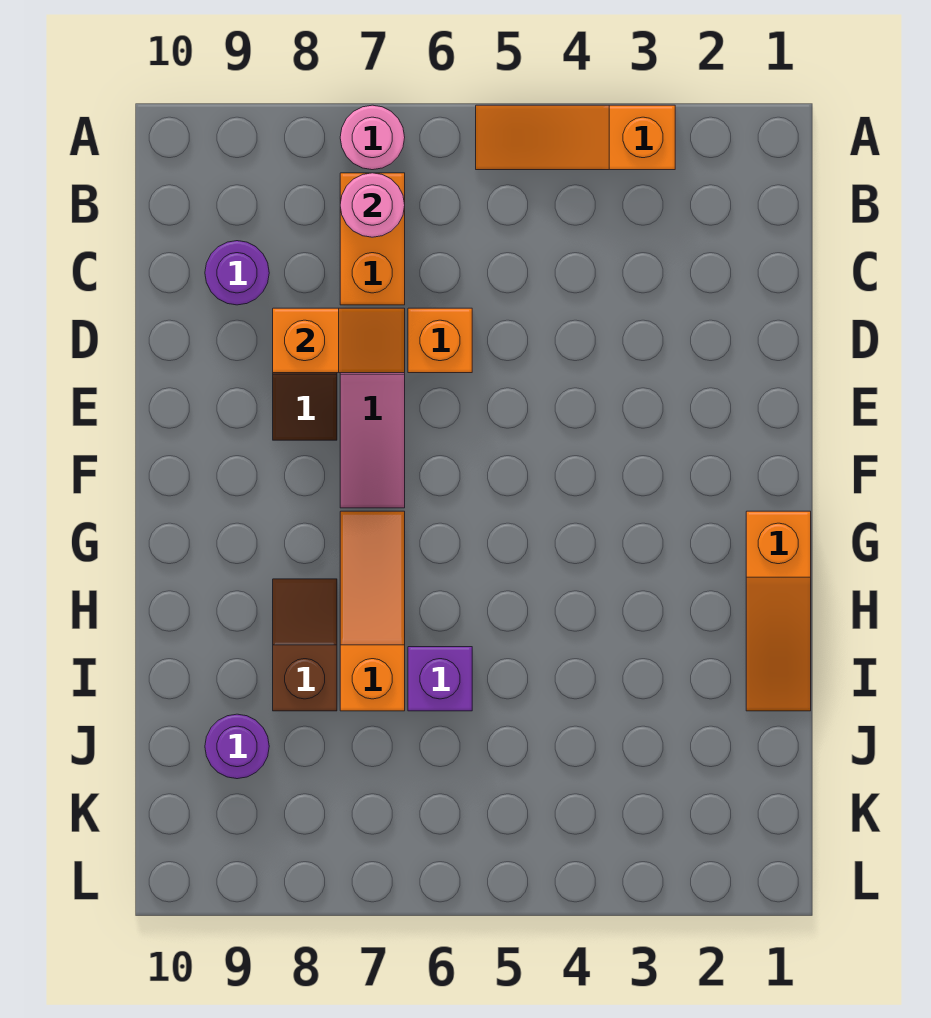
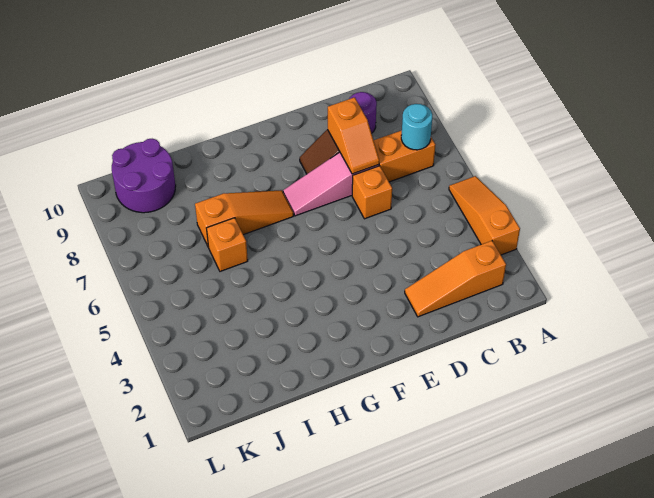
pink 1x1 round brick [340,105,405,170] -> none
pink 1x1 round brick [340,173,405,237] -> cyan 1x1 round brick [401,104,432,150]
orange 1x3 slope [746,511,811,711] -> orange 1x3 slope moved to [405,241,506,317]
brown 1x2 slope [273,579,337,711] -> none
purple 1x1 brick [408,647,472,711] -> orange 1x1 brick [207,218,248,271]
purple 1x1 round brick [205,714,269,779] -> purple 2x2 round brick [112,139,176,213]

